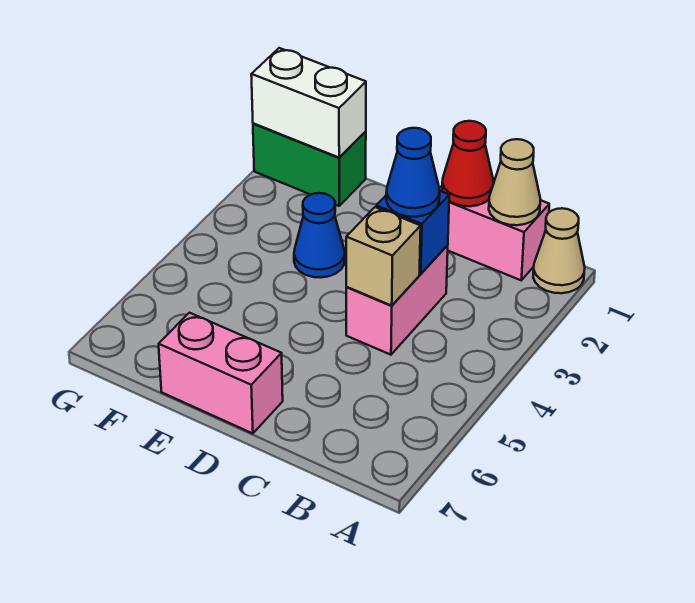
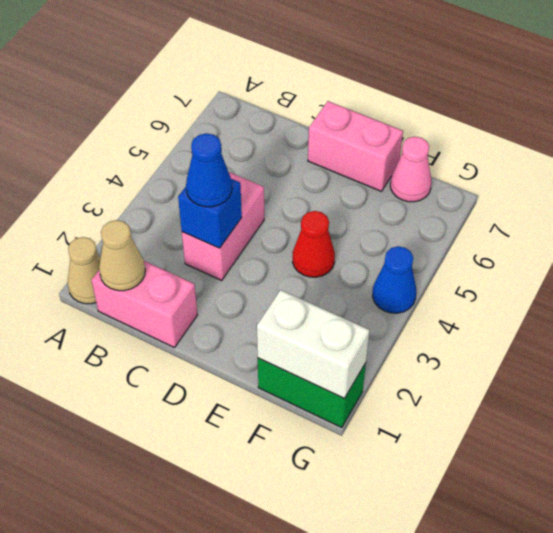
red 1x1 cone [442,121,493,206] -> red 1x1 cone moved to [293,211,335,277]
tan 1x1 brick [346,207,421,306] -> none
blue 1x1 cone [294,193,345,278] -> blue 1x1 cone moved to [373,246,416,313]
none -> pink 1x1 cone [390,137,432,202]

